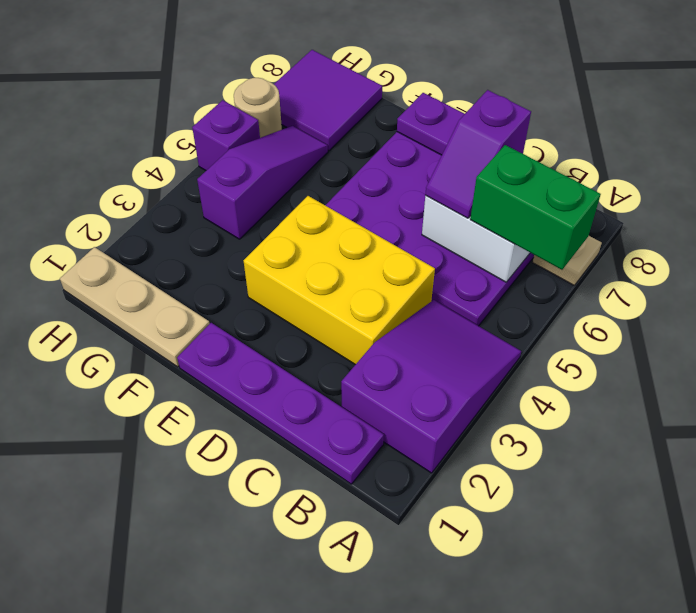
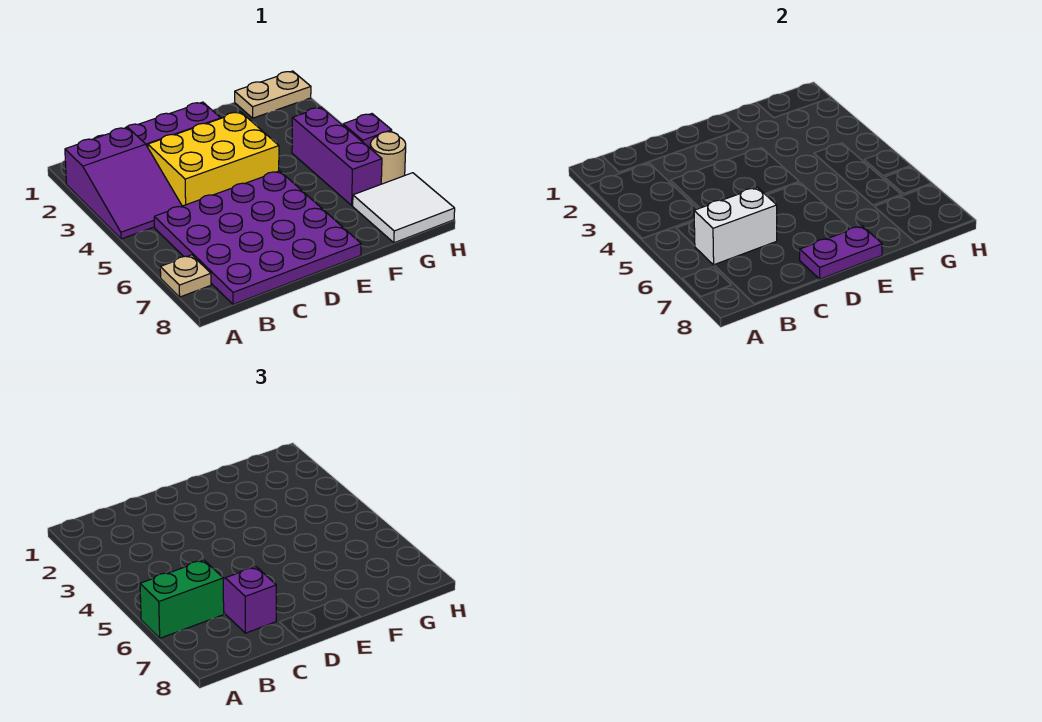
tan 1x3 plate [60,247,210,367] -> tan 1x2 plate [235,71,311,118]
purple 1x3 slope [197,126,328,239] -> purple 1x3 brick [292,107,382,205]
purple 2x2 tile [274,50,382,150] -> white 2x2 tile [353,173,455,243]

